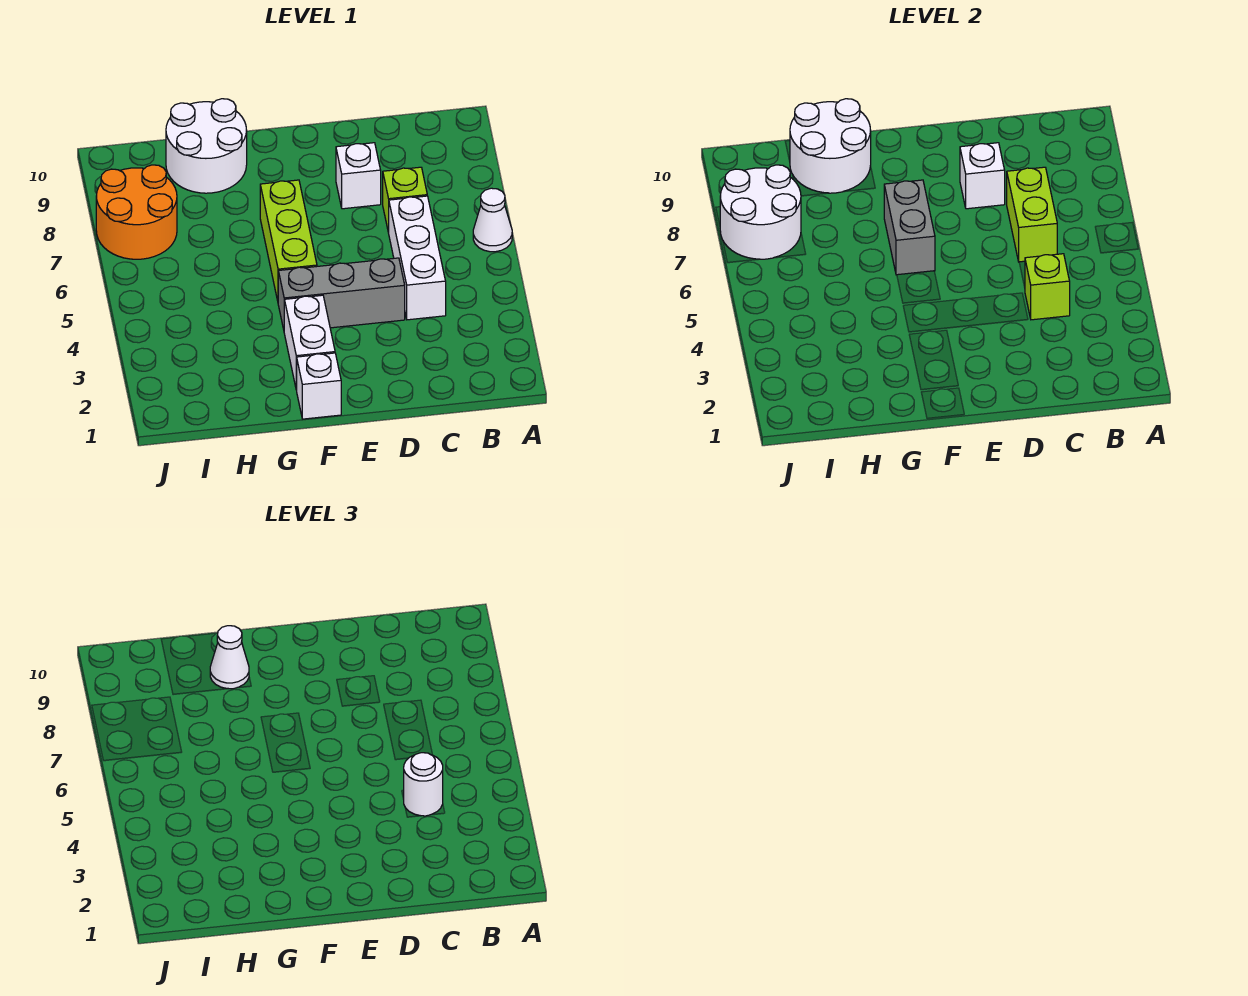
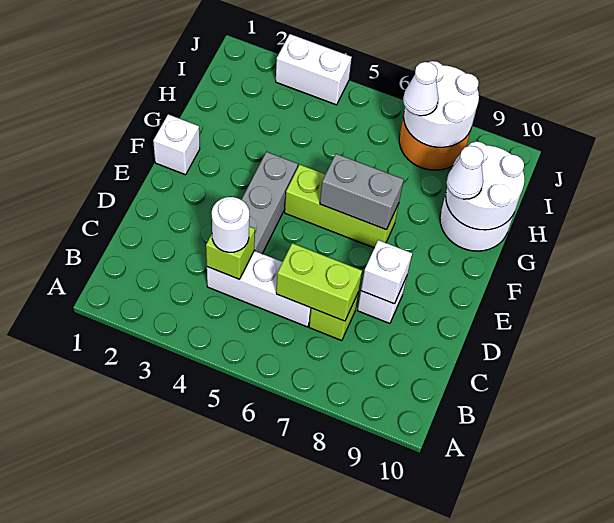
white 1x1 cone [473,188,512,252] -> white 1x1 cone moved to [403,62,439,116]
white 1x2 brick [284,295,335,390] -> white 1x2 brick moved to [276,34,352,105]

